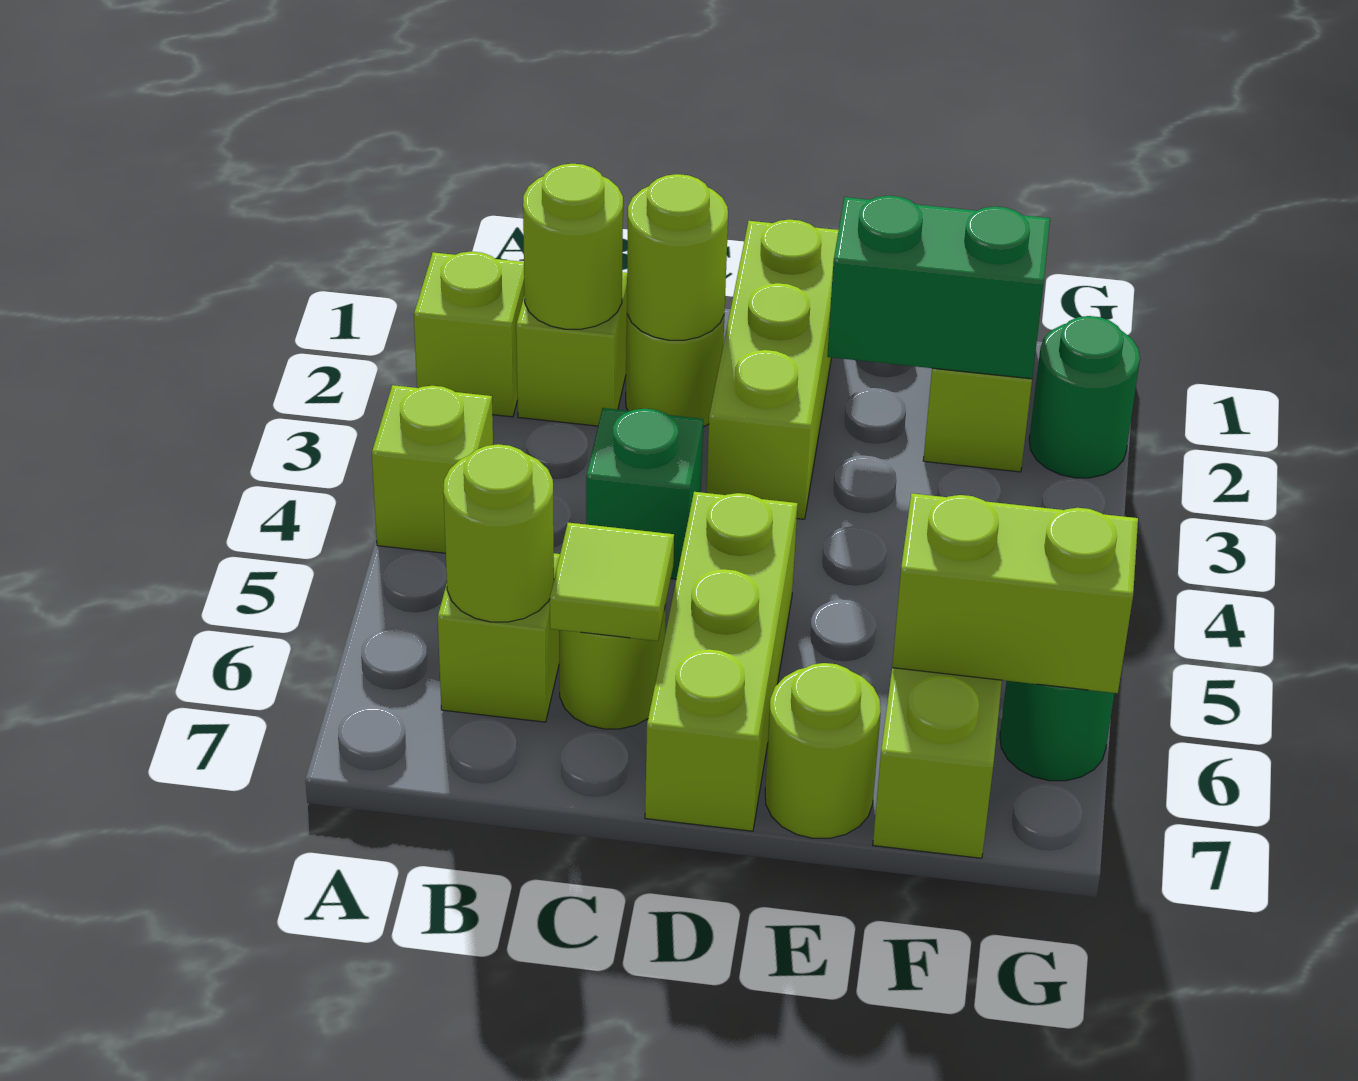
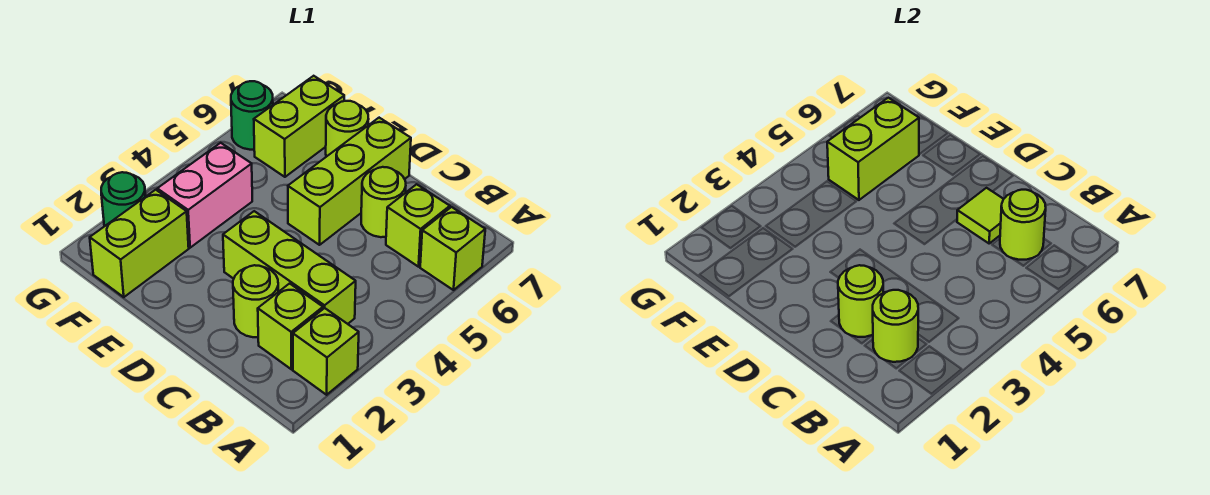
lime 1x1 brick [372,385,493,553] -> lime 1x1 brick moved to [420,207,485,290]
green 1x1 brick [586,408,703,579] -> none
lime 1x3 brick [707,219,839,519] -> lime 1x3 brick turned to [223,211,356,324]
green 1x2 brick [827,196,1050,379] -> none
none -> pink 1x2 brick [157,143,252,248]
lime 1x2 brick [892,493,1138,693] -> lime 1x2 brick turned to [827,98,919,200]

